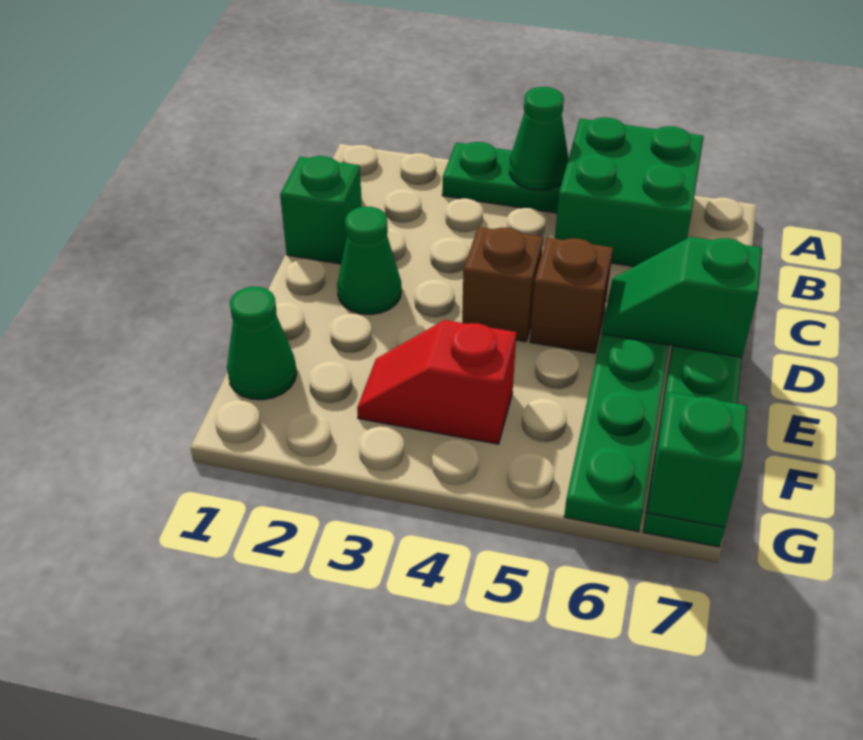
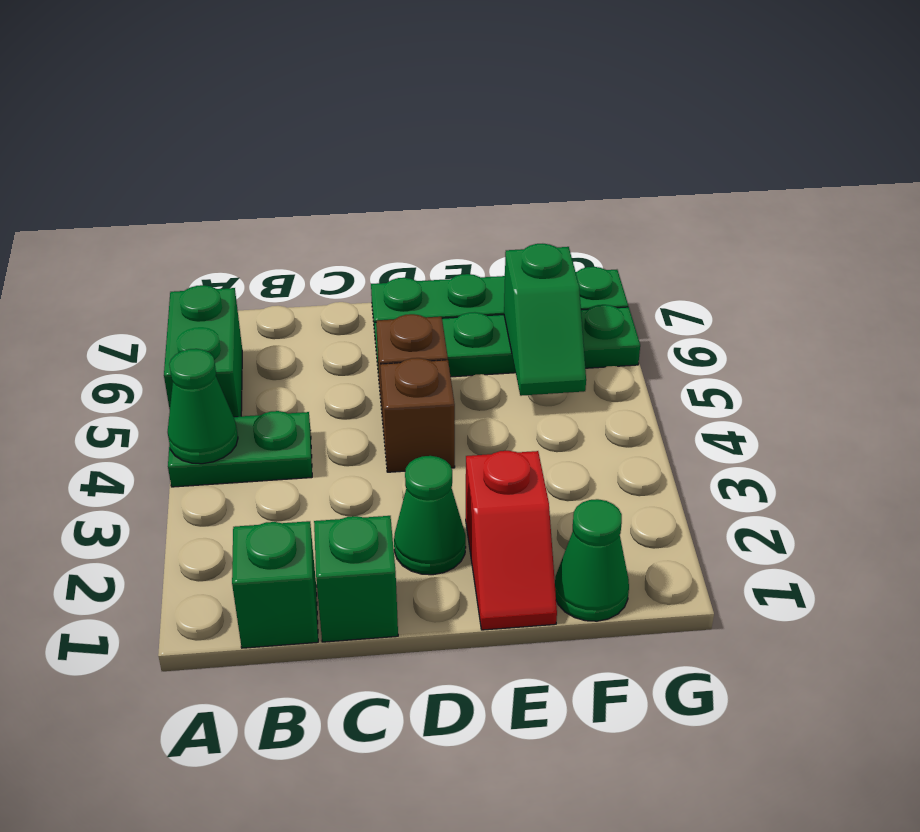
green 1x2 plate [442,142,561,213] -> green 1x2 plate turned to [168,411,312,487]
green 2x2 brick [555,117,704,267] -> green 1x2 brick [164,285,242,417]
green 1x2 slope [602,237,762,357] -> green 1x2 slope moved to [504,244,586,396]
red 1x2 slope [357,320,517,444] -> red 1x2 slope moved to [466,451,557,630]
green 1x1 brick [647,392,748,527] -> green 1x1 brick moved to [232,521,318,648]

